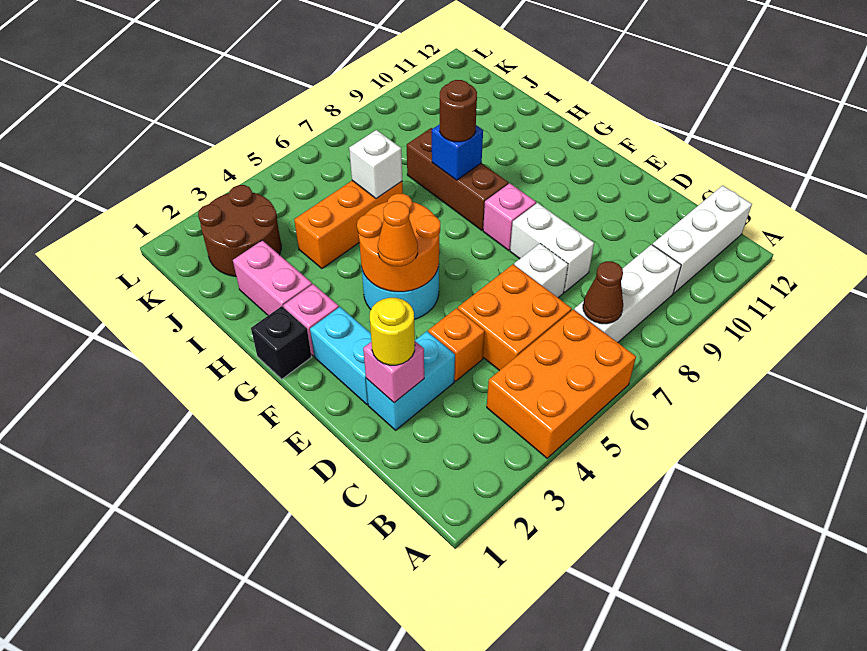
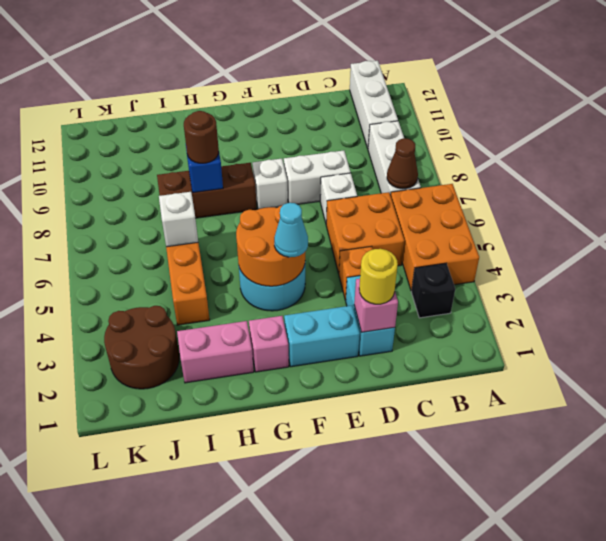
orange 1x1 cone [378,201,418,266] -> cyan 1x1 cone [274,203,308,257]
pink 1x1 brick [483,183,536,250] -> white 1x1 brick [252,159,288,209]
black 1x1 brick [251,306,311,379] -> black 1x1 brick moved to [411,263,455,318]

